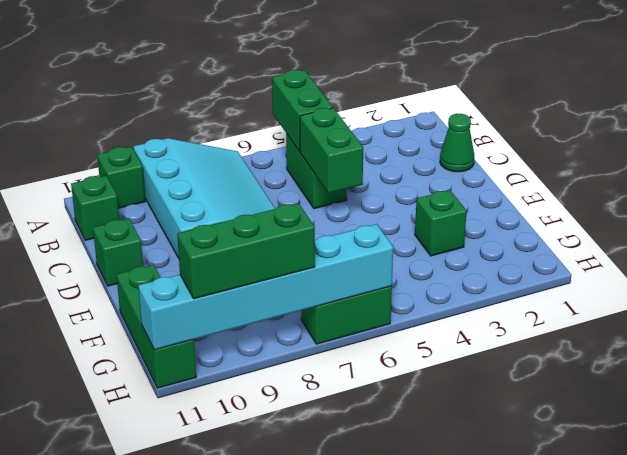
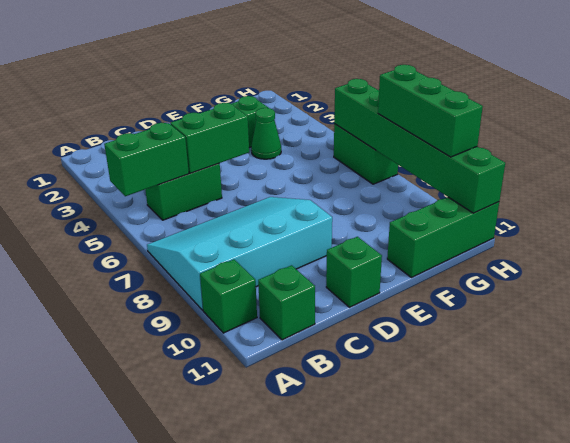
green 1x1 cone [440,114,474,172] -> green 1x1 cone moved to [251,108,281,159]
cyan 1x6 brick [138,224,393,350] -> green 1x6 brick [334,79,505,213]

